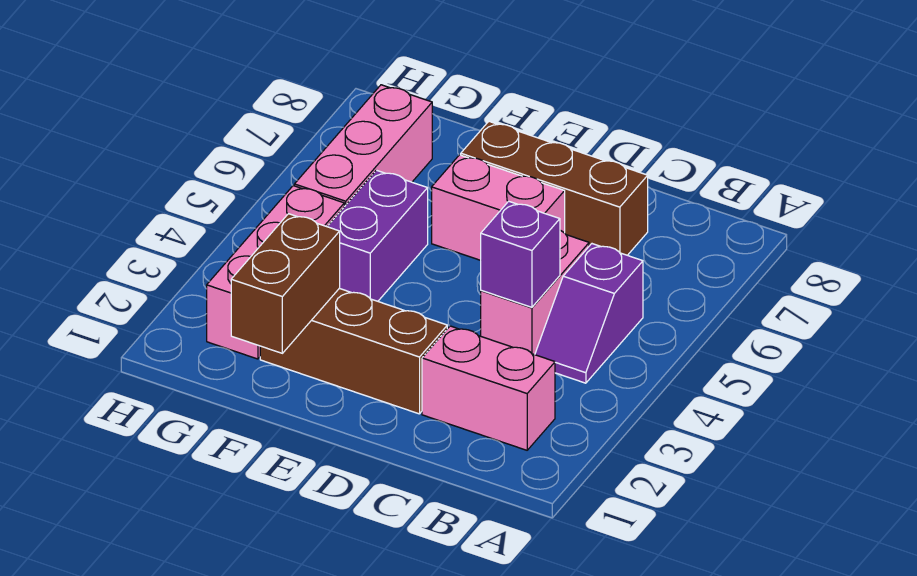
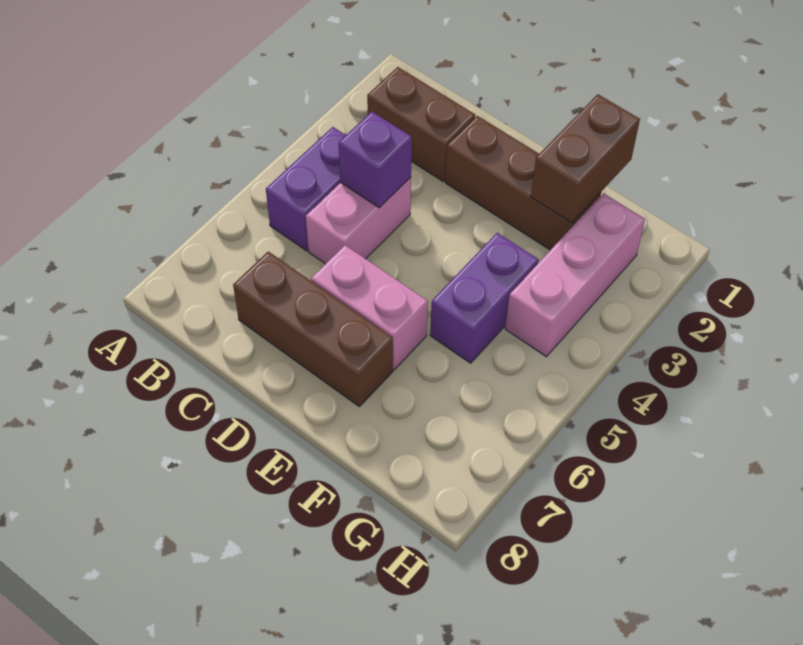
pink 1x2 brick [422,326,555,450] -> brown 1x2 brick [367,67,475,181]
purple 1x2 slope [535,244,643,383] -> purple 1x2 brick [266,127,346,251]
pink 1x3 brick [294,85,432,207] -> none

